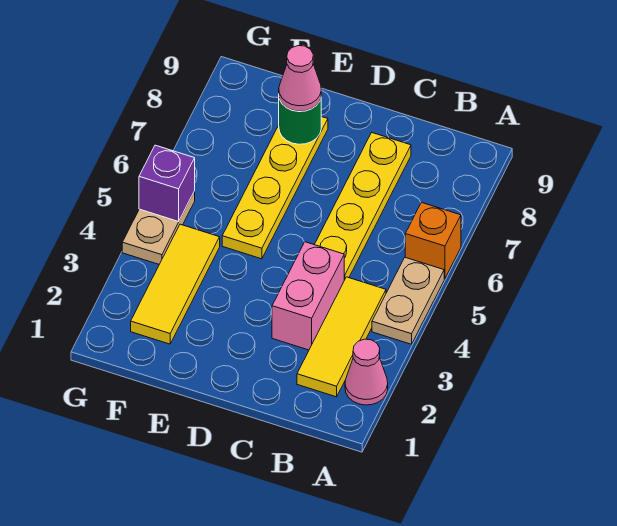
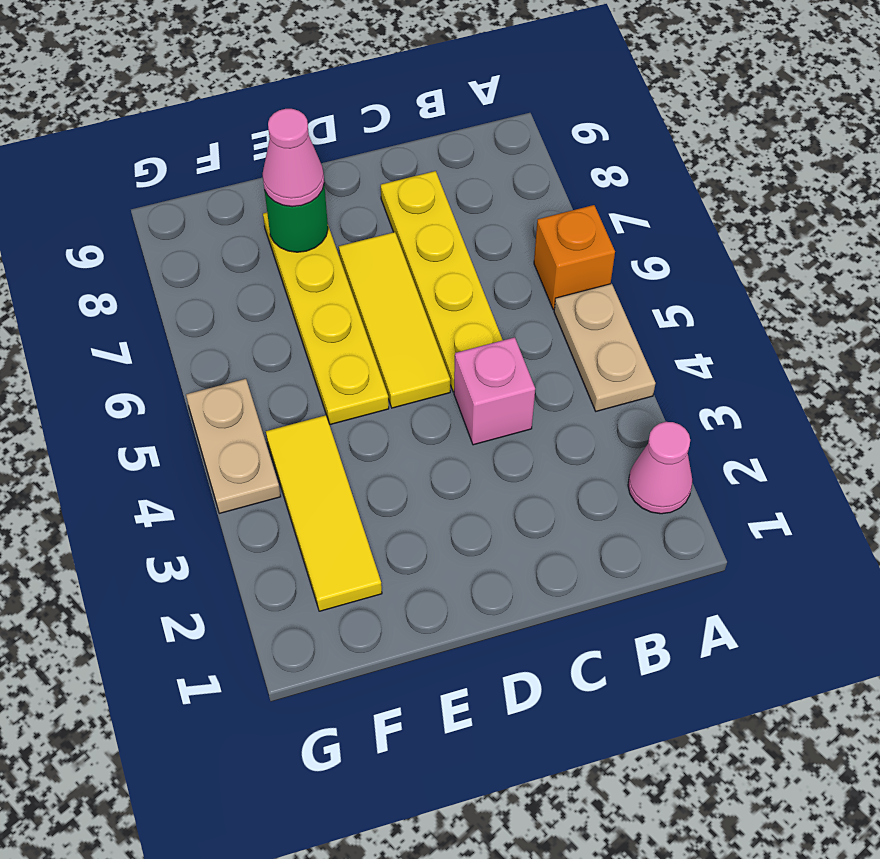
yellow 1x3 tile [297,277,386,397] -> yellow 1x3 tile moved to [339,232,450,408]
pink 1x2 brick [272,242,344,350] -> pink 1x1 brick [454,337,535,445]
purple 1x1 brick [139,145,195,221] -> none

